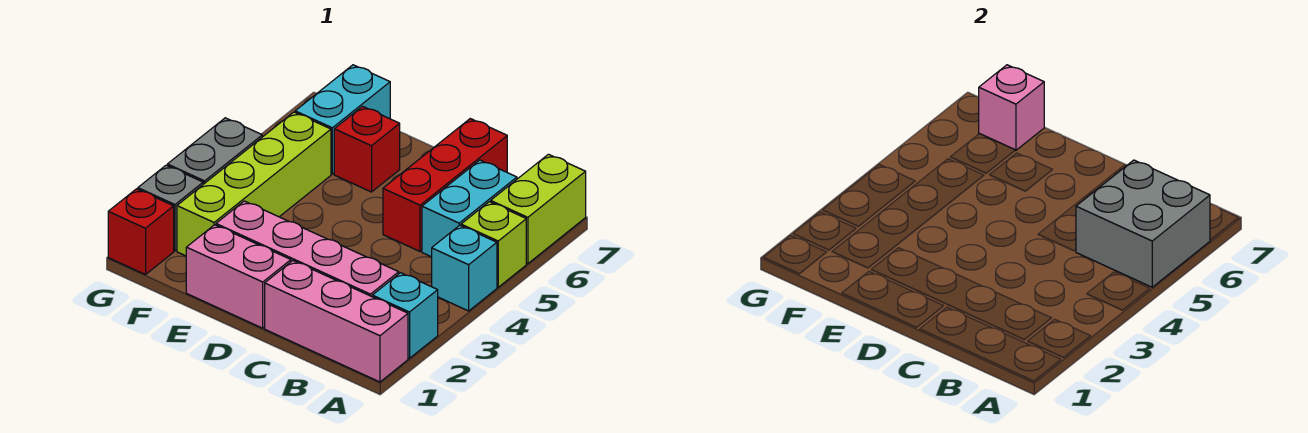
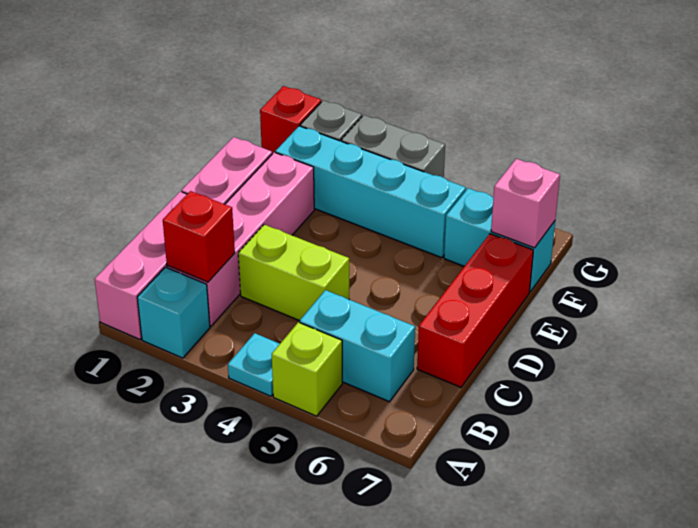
cyan 1x1 brick [432,225,497,311] -> cyan 1x1 plate [228,333,279,396]
grey 2x2 brick [1076,160,1210,287] -> none
lime 1x2 brick [491,154,586,264] -> lime 1x2 brick moved to [238,225,349,321]
red 1x3 brick [383,119,507,251] -> red 1x3 brick turned to [417,234,533,387]
red 1x1 brick [334,106,400,192] -> red 1x1 brick moved to [163,191,235,282]
lime 1x4 brick [177,112,331,256] -> cyan 1x4 brick [275,126,466,258]

